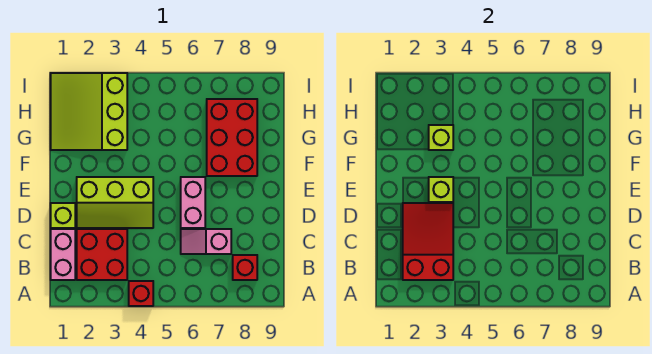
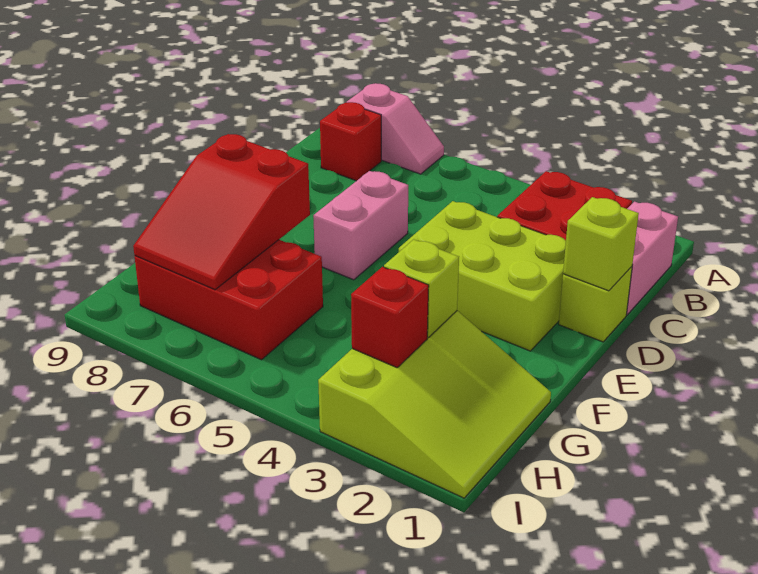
red 1x1 brick [129,281,153,306] -> red 1x1 brick moved to [351,267,429,367]
red 2x3 slope [403,203,453,280] -> red 2x3 slope moved to [133,134,310,290]
pink 1x2 slope [181,229,231,254] -> pink 1x2 slope moved to [347,83,444,174]
lime 2x3 slope [77,177,153,228] -> lime 2x3 brick [399,201,566,351]
lime 1x1 brick [429,177,453,202] -> lime 1x1 brick moved to [563,197,639,291]
red 2x3 brick [207,99,257,176] -> red 2x3 brick turned to [135,240,323,360]

